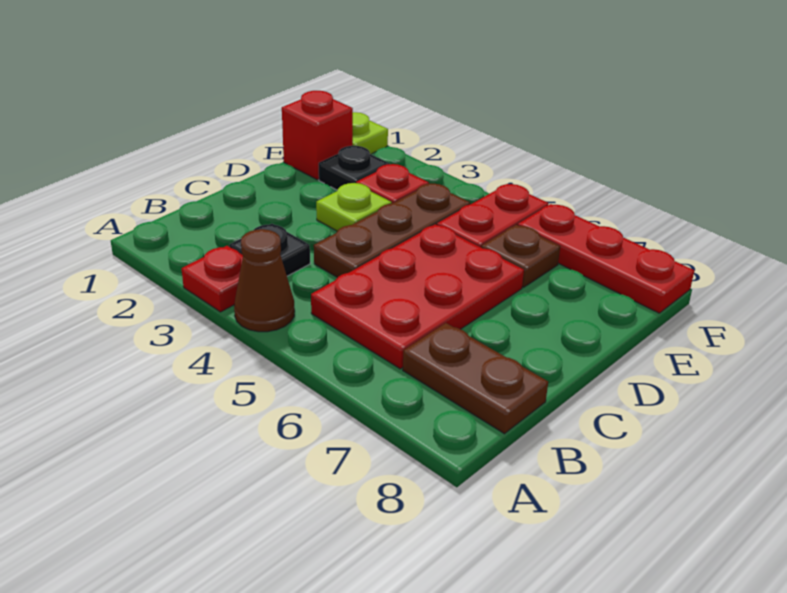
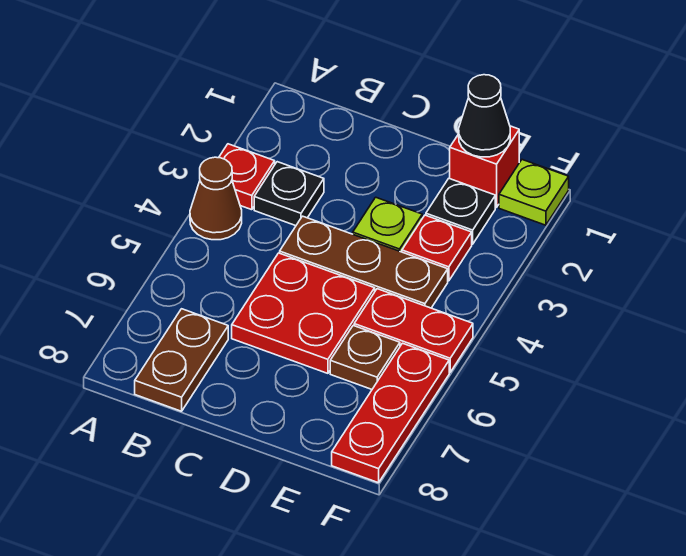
red 2x3 plate [311,224,524,369] -> red 2x2 plate [232,253,375,373]
none -> black 1x1 cone [459,75,510,157]

